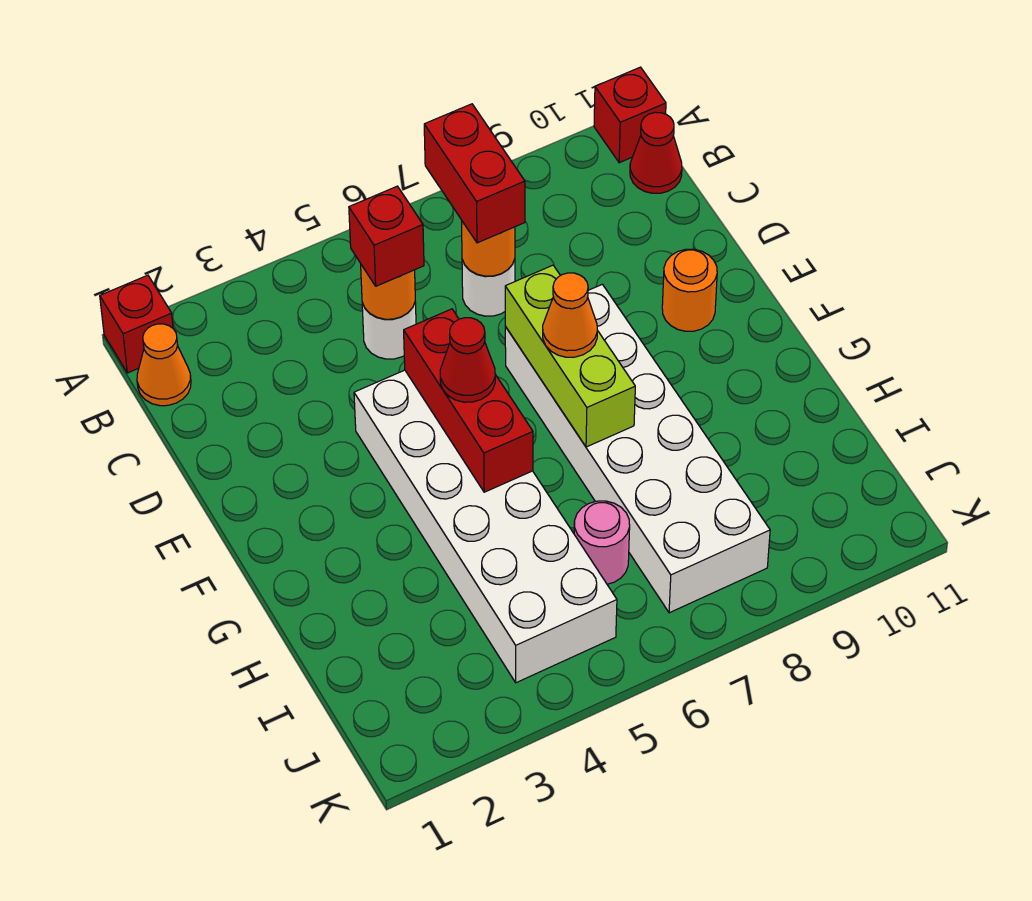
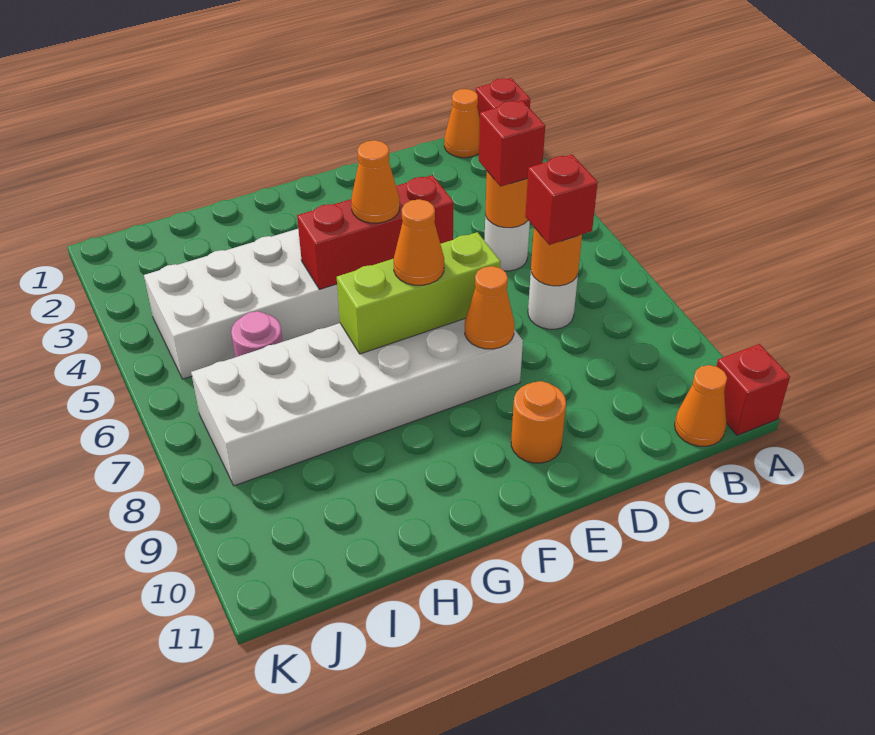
red 1x2 brick [424,104,525,243] -> red 1x1 brick [525,154,598,245]
red 1x1 cone [630,112,682,193] -> orange 1x1 cone [675,365,727,446]
none -> orange 1x1 cone [465,266,514,349]
red 1x1 cone [440,318,495,402] -> orange 1x1 cone [351,140,400,223]

